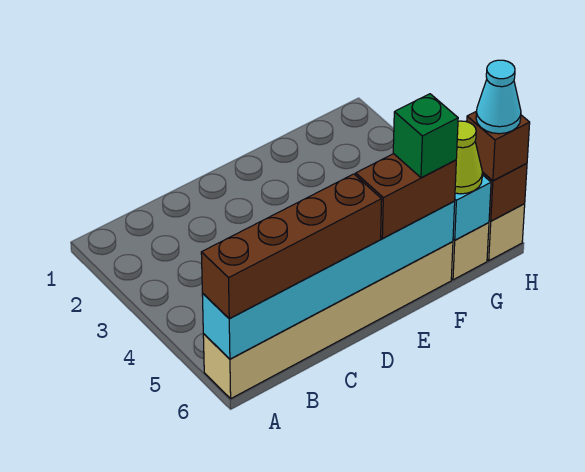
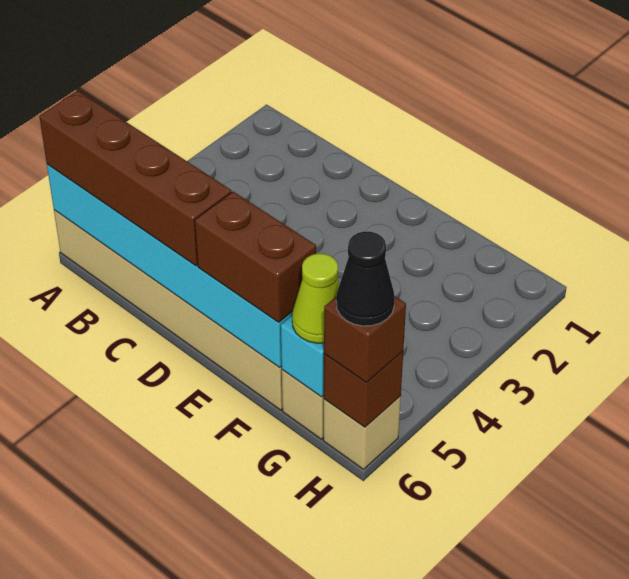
green 1x1 brick [393,94,458,178] -> none
cyan 1x1 cone [476,60,521,134] -> black 1x1 cone [336,231,395,326]

